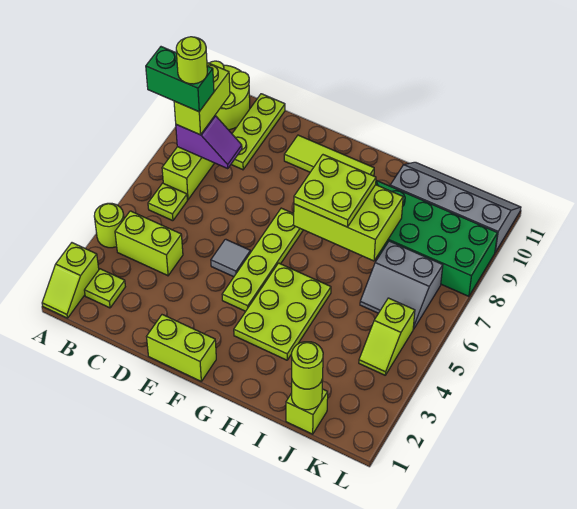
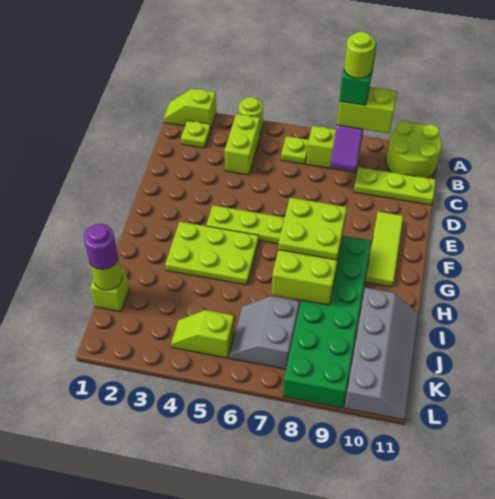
lime 1x2 brick [147,315,216,381] -> none
grey 1x1 tile [211,239,250,277] -> none
lime 1x1 round brick [292,342,323,389] -> purple 1x1 round brick [84,224,118,270]

